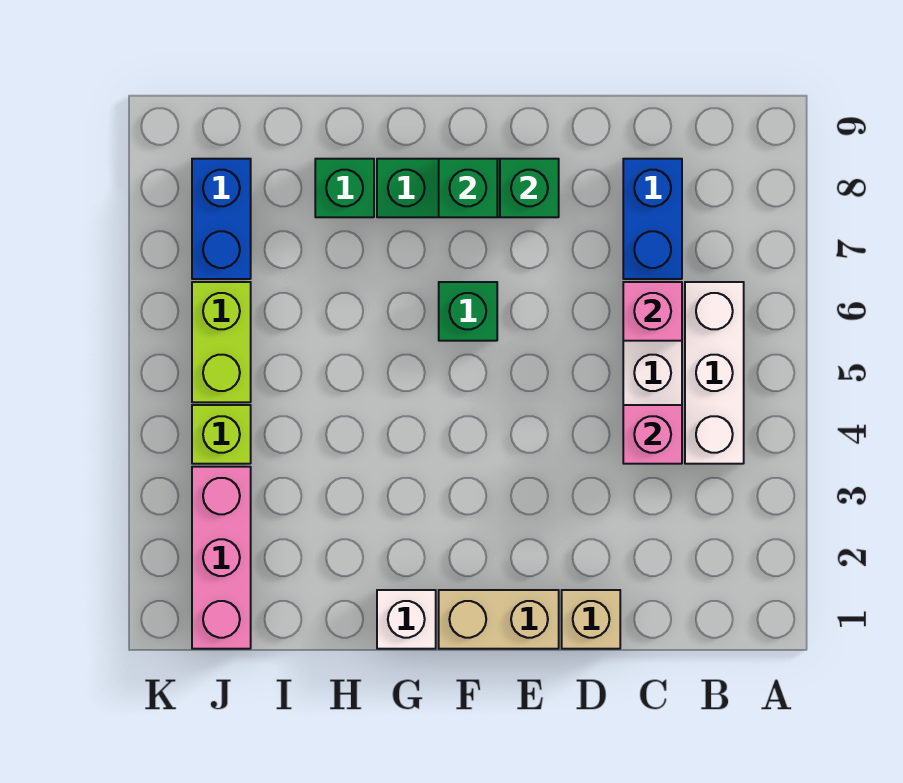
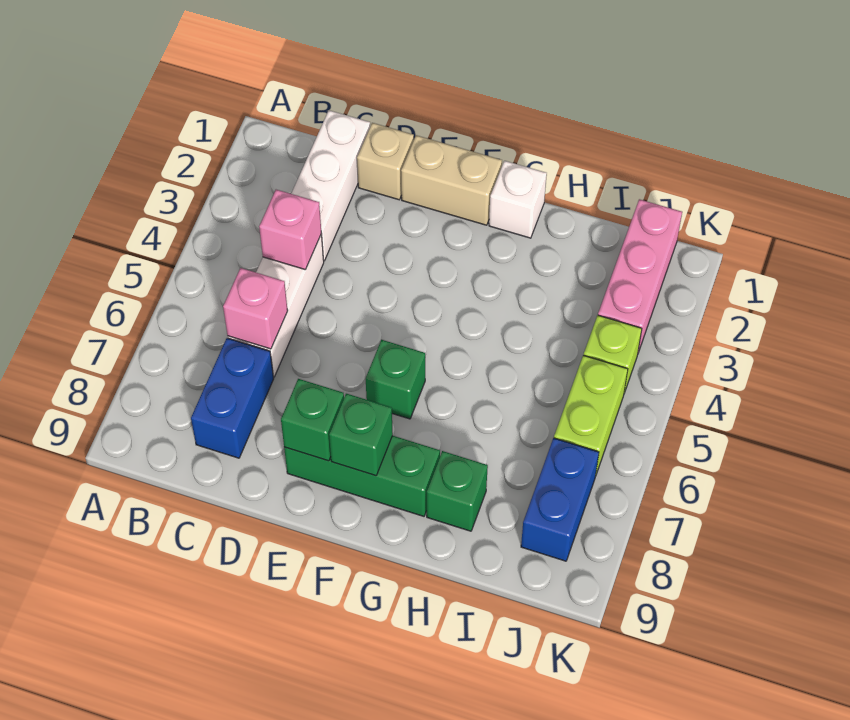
white 1x3 brick [685,282,744,464] -> white 1x3 brick moved to [291,110,370,261]

